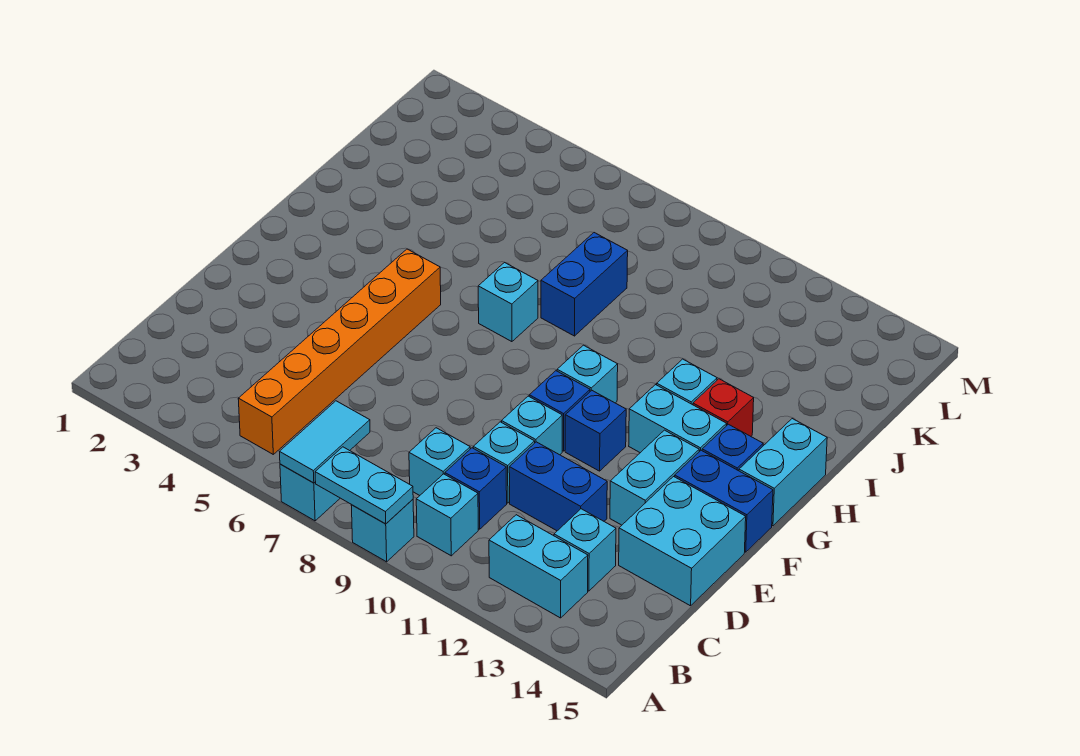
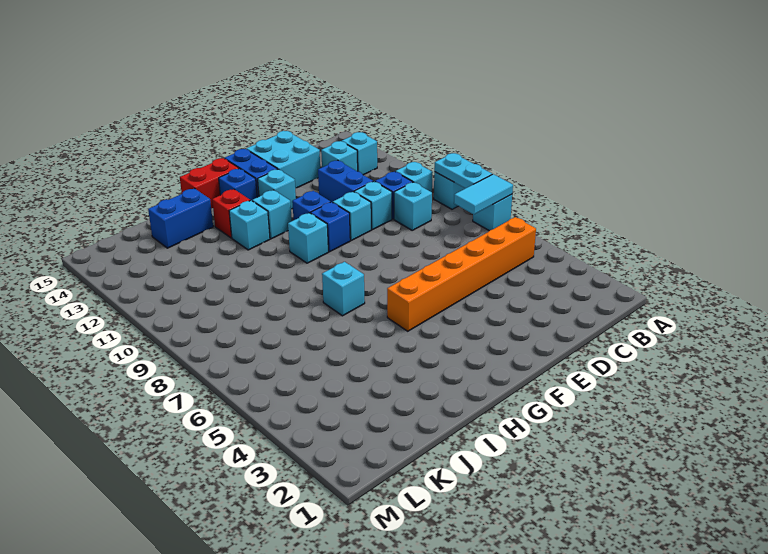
cyan 1x2 brick [489,515,588,618] -> cyan 1x1 brick [342,132,377,175]
cyan 1x2 brick [610,430,699,525] -> cyan 1x1 brick [258,169,296,209]
cyan 1x2 brick [629,385,727,453] -> cyan 1x1 brick [252,190,292,239]
cyan 1x2 brick [739,419,827,526] -> red 1x2 brick [180,158,239,208]
blue 1x2 brick [541,233,628,336] -> blue 1x2 brick moved to [148,188,213,248]

